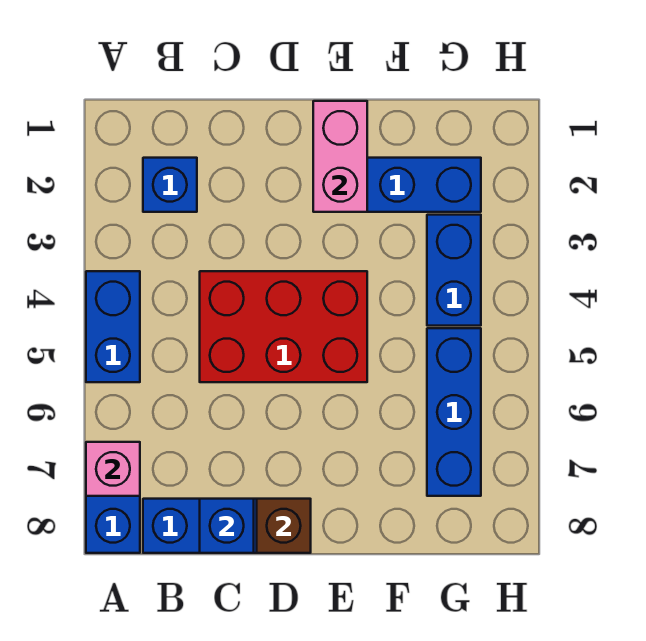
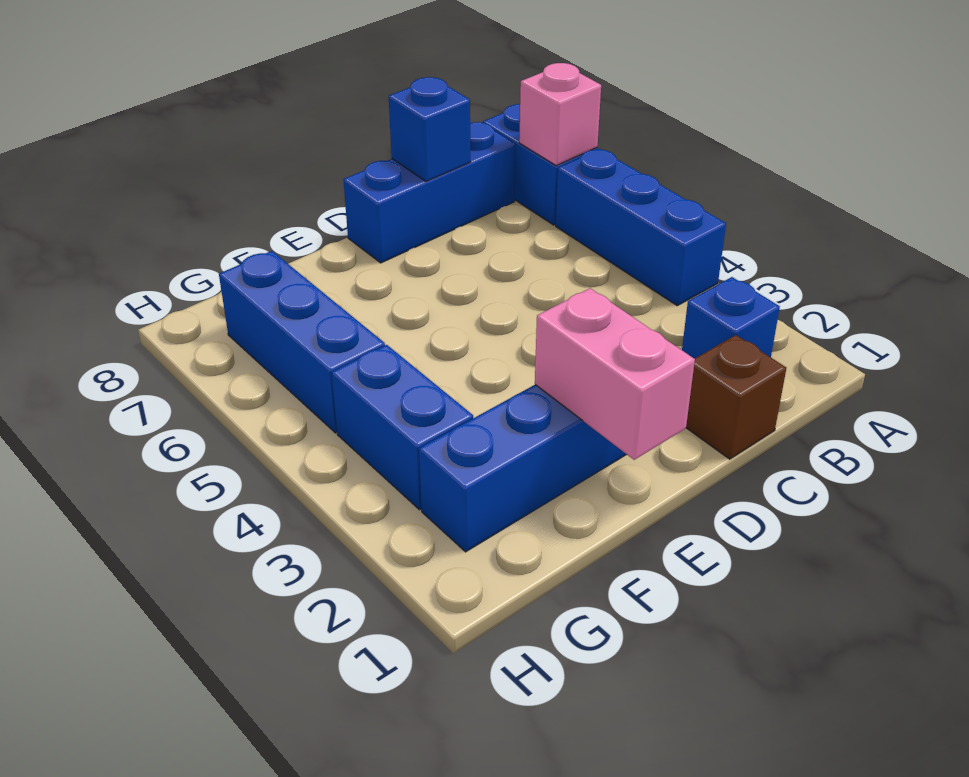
blue 1x2 brick [86,271,140,382] -> blue 1x3 brick [556,149,726,306]
red 2x3 brick [200,271,367,382] -> none
brown 1x1 brick [257,499,311,553] -> brown 1x1 brick moved to [686,335,786,459]

